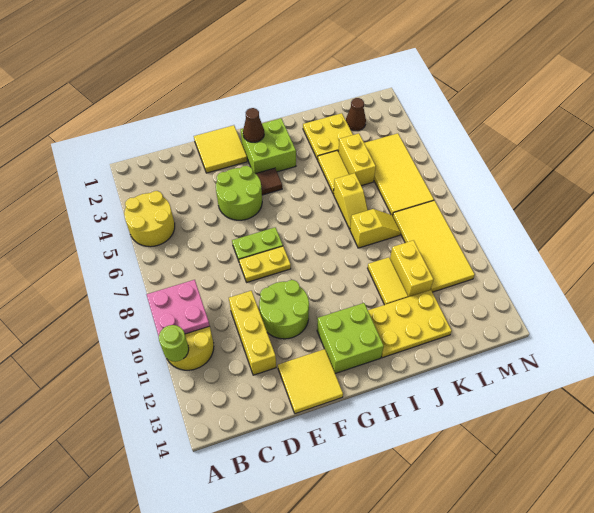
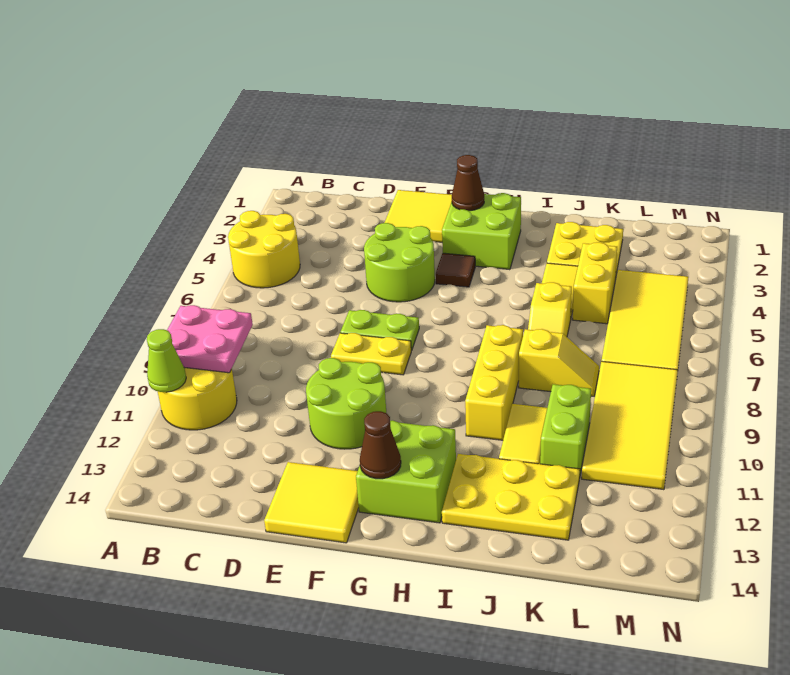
lime 1x1 round brick [159,325,189,362] -> lime 1x1 cone [147,329,186,392]
yellow 1x3 brick [229,291,276,375] -> yellow 1x3 brick moved to [465,325,523,440]
yellow 1x2 brick [390,240,434,297] -> lime 1x2 brick [540,384,591,479]
brown 1x1 cone [346,98,366,131] -> brown 1x1 cone moved to [360,411,401,479]

